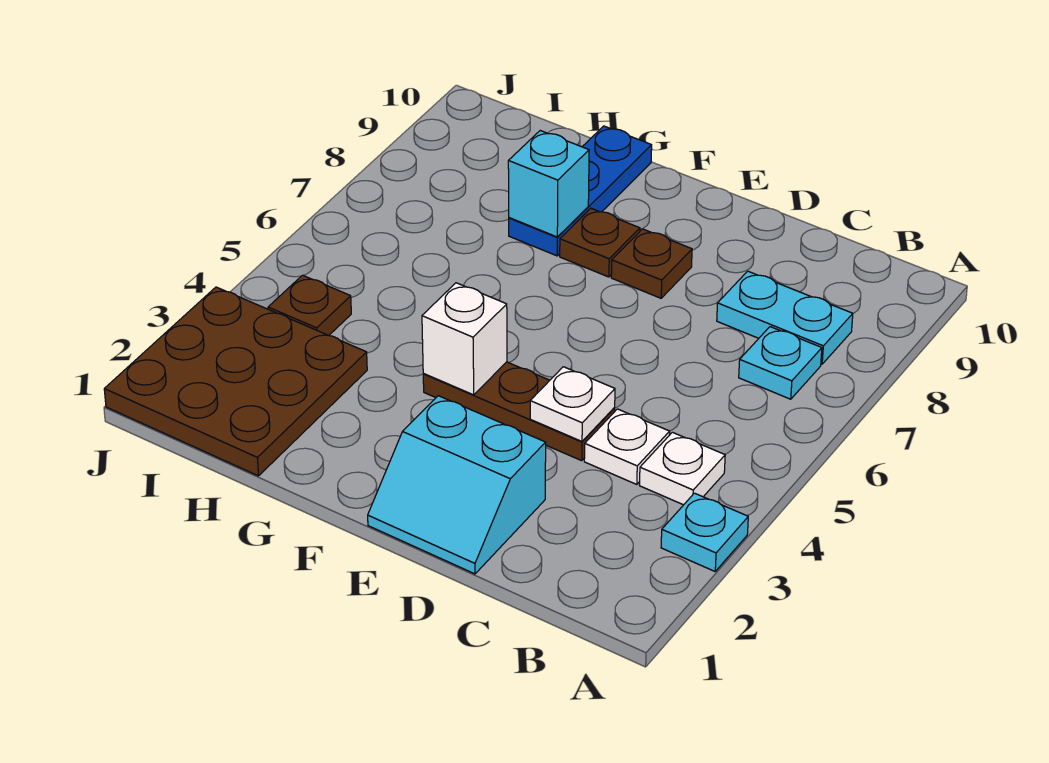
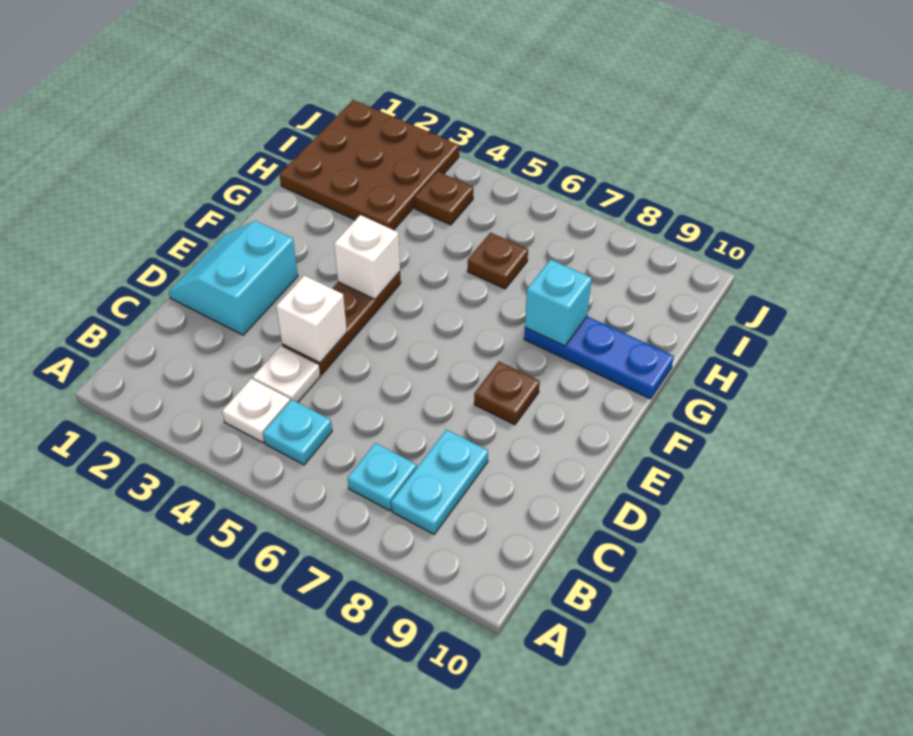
cyan 1x1 plate [661,493,748,571] -> cyan 1x1 plate moved to [263,400,332,465]
white 1x1 plate [530,367,615,441] -> white 1x1 brick [276,276,347,363]
brown 1x1 plate [560,208,640,277] -> brown 1x1 plate moved to [468,233,528,289]

